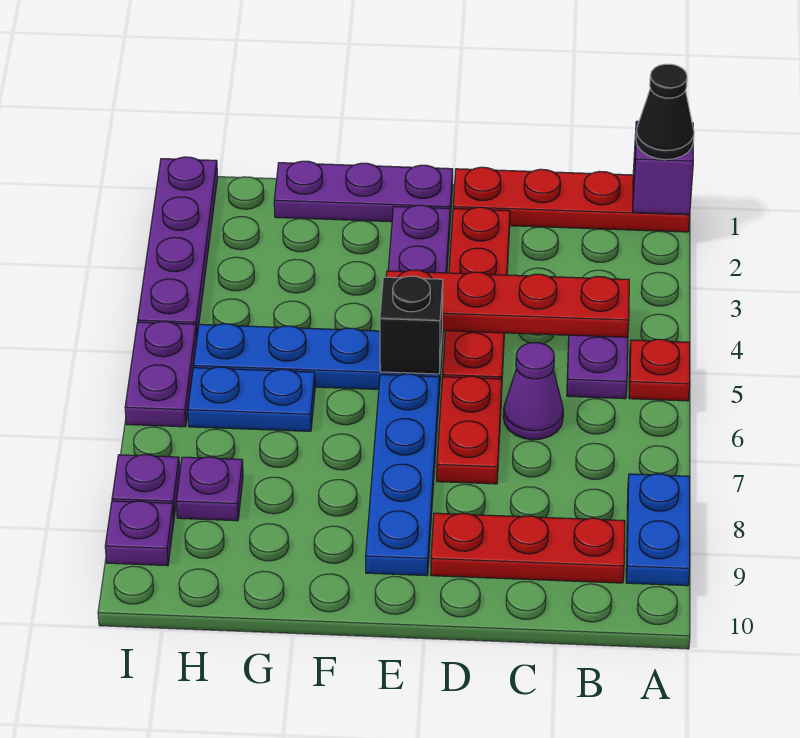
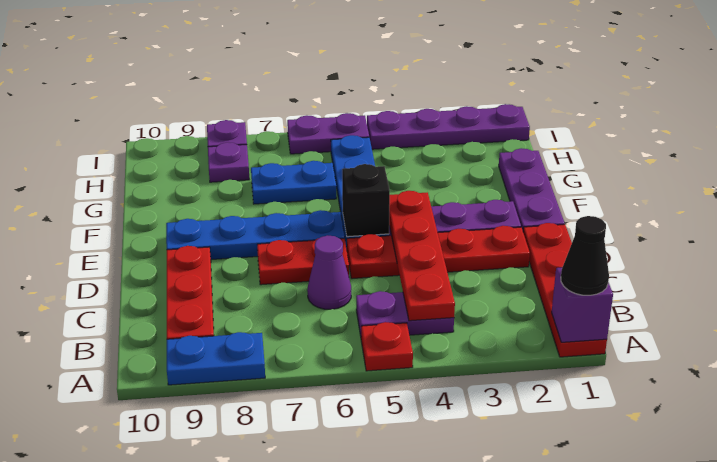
blue 1x2 plate [188,367,315,431] -> blue 1x2 plate turned to [251,161,336,204]
purple 1x1 plate [105,501,174,566] -> none

